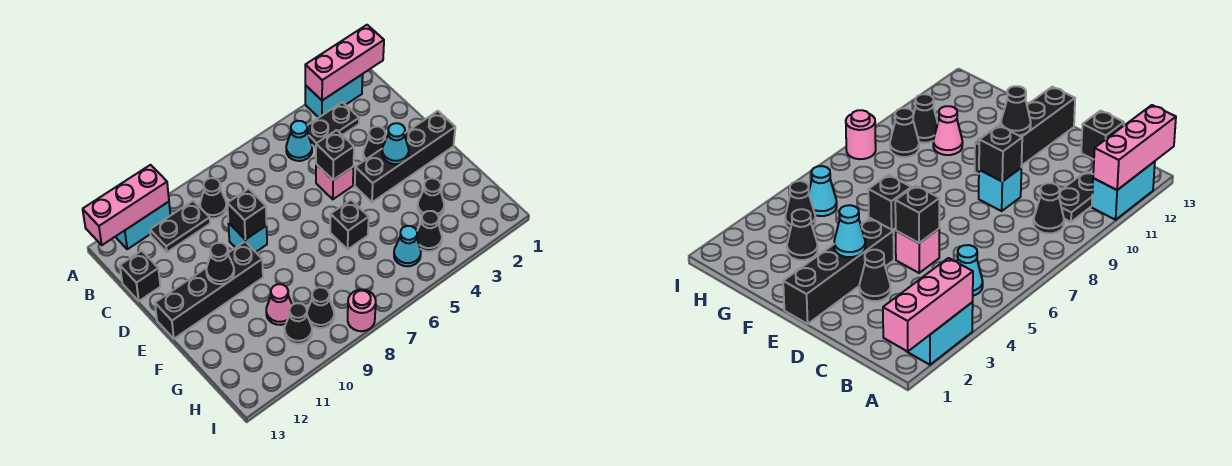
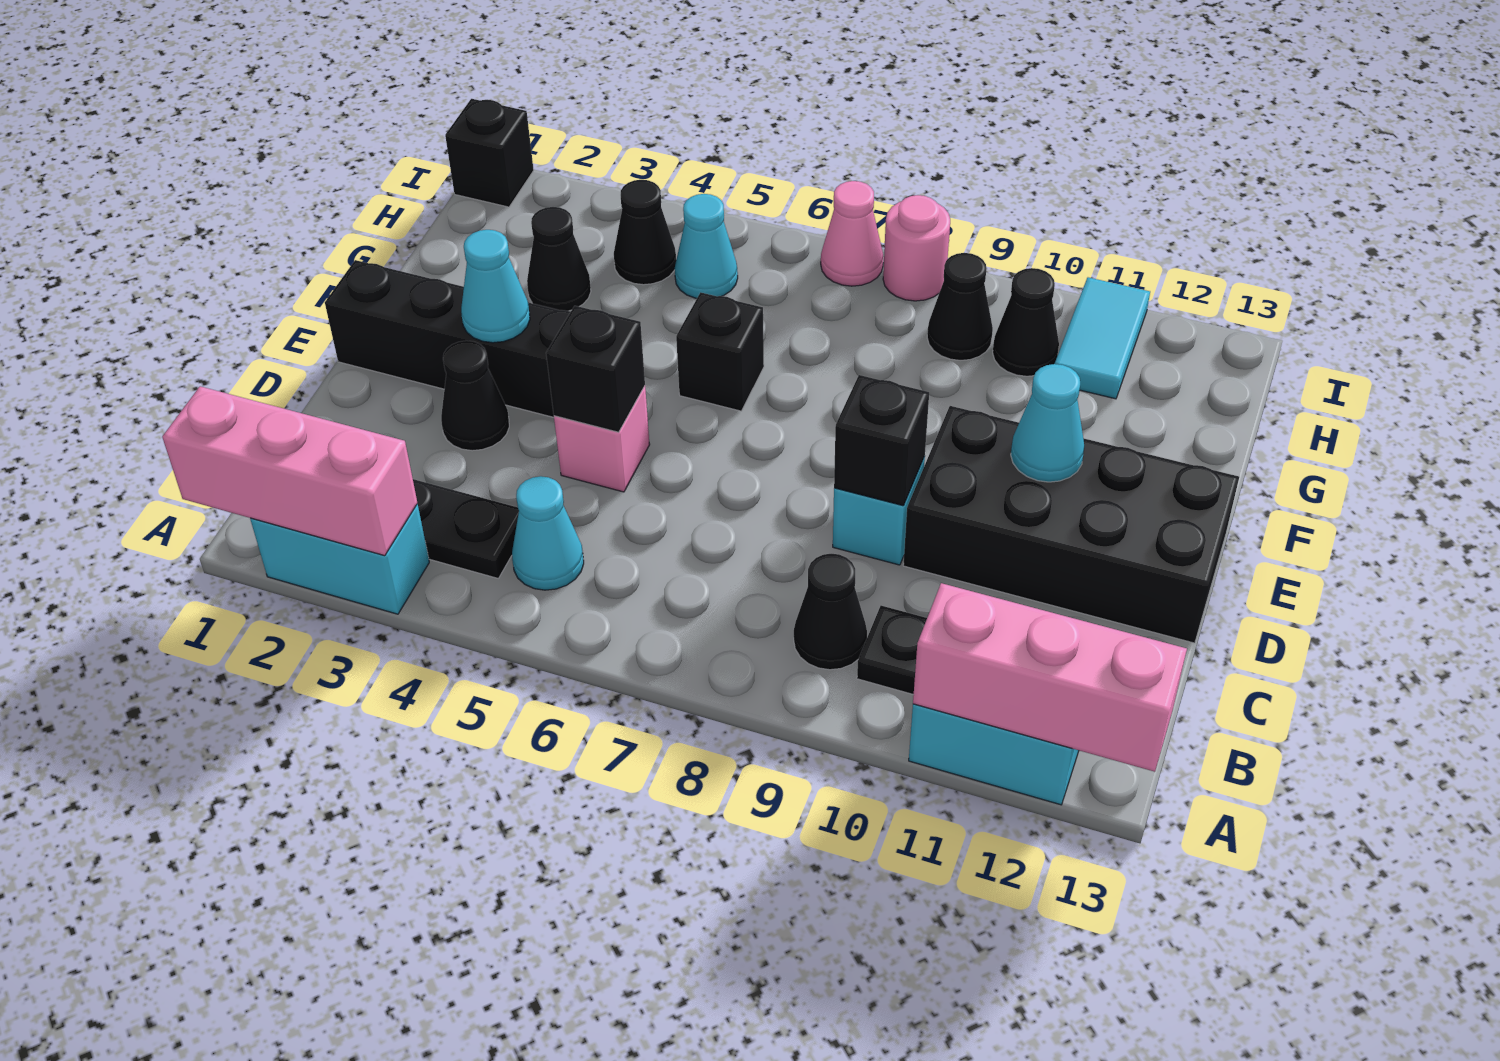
black 1x1 brick [120,251,160,301] -> black 1x1 brick moved to [445,99,534,207]
black 1x4 brick [155,242,263,339] -> black 2x4 brick [903,406,1239,643]
black 1x1 cone [206,243,234,284] -> cyan 1x1 cone [1011,364,1084,482]
pink 1x1 cone [266,284,292,325] -> pink 1x1 cone moved to [821,181,883,286]
none -> cyan 1x2 tile [1055,277,1150,399]

